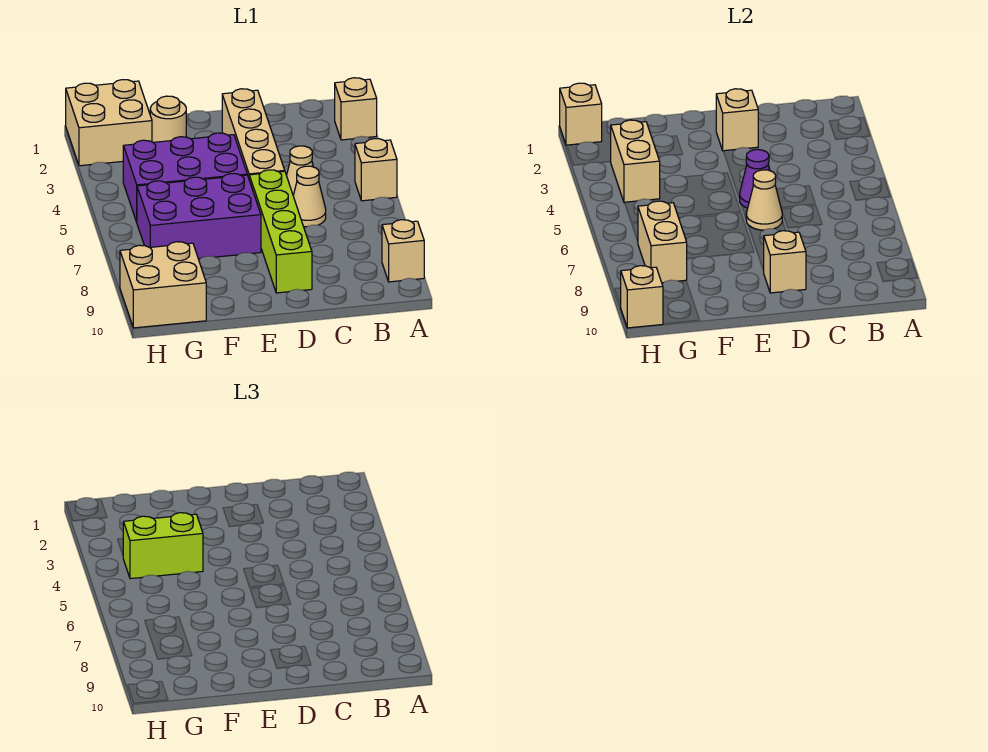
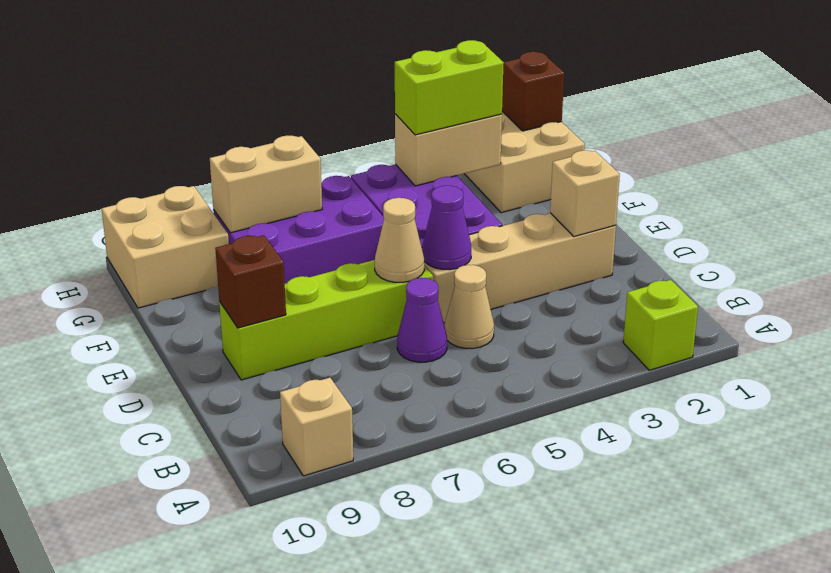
tan 1x1 brick [335,78,377,140] -> lime 1x1 brick [623,280,698,370]
tan 1x1 brick [355,139,397,201] -> none
tan 1x1 cone [293,166,326,227] -> purple 1x1 cone [397,278,447,362]
tan 1x1 brick [763,231,806,293] -> brown 1x1 brick [215,235,286,328]
purple 2x3 brick [137,174,261,259] -> purple 2x3 brick turned to [213,176,384,284]
tan 1x1 round brick [150,96,186,142] -> none
lime 1x2 brick [123,513,203,579] -> lime 1x2 brick turned to [395,40,504,135]
tan 1x1 brick [560,83,602,145] -> brown 1x1 brick [502,52,564,131]
tan 1x1 brick [620,266,663,328] -> none

